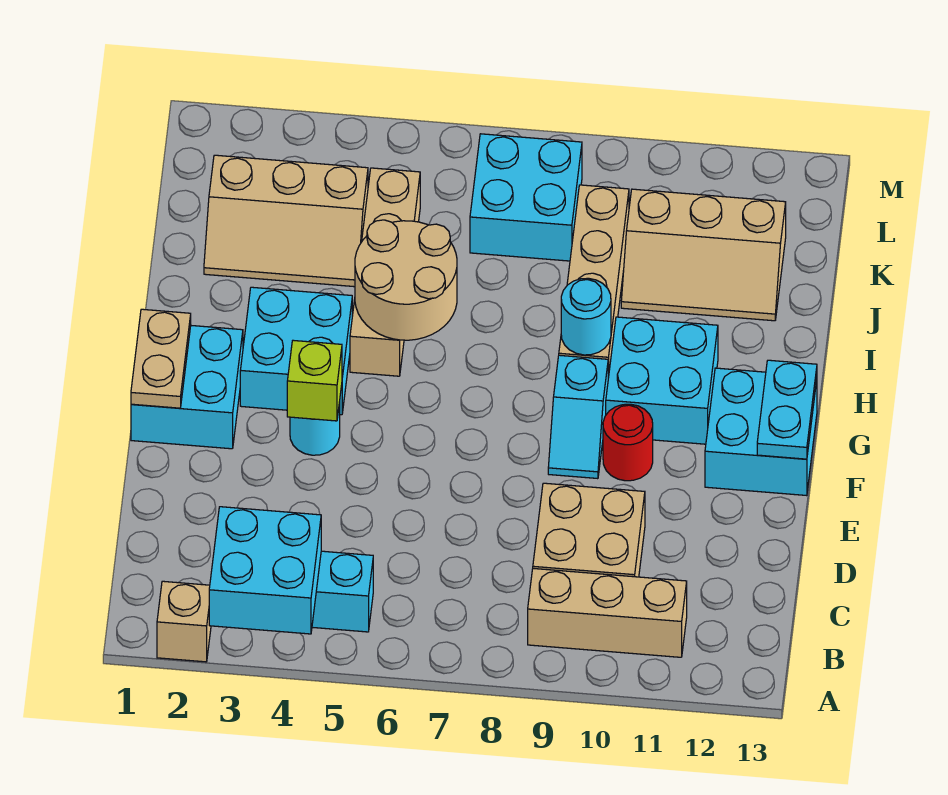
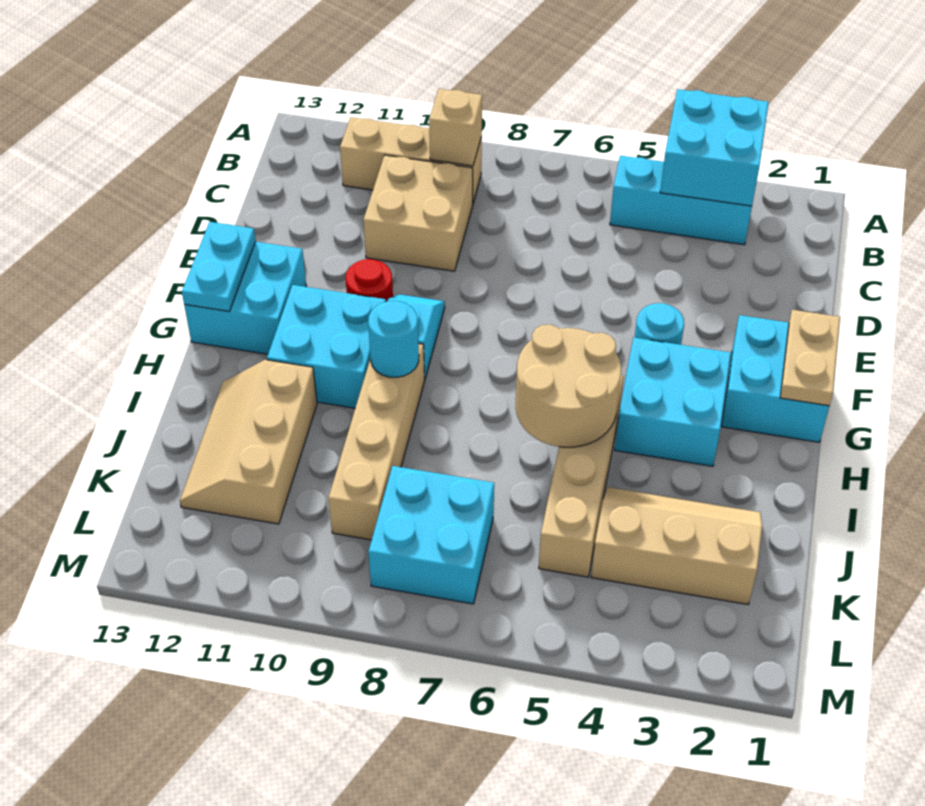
tan 1x1 brick [157,581,211,662] -> tan 1x1 brick moved to [429,89,482,166]
lime 1x1 brick [287,340,342,421] -> none
tan 2x3 slope [621,189,786,321] -> tan 2x3 slope turned to [180,360,317,524]

